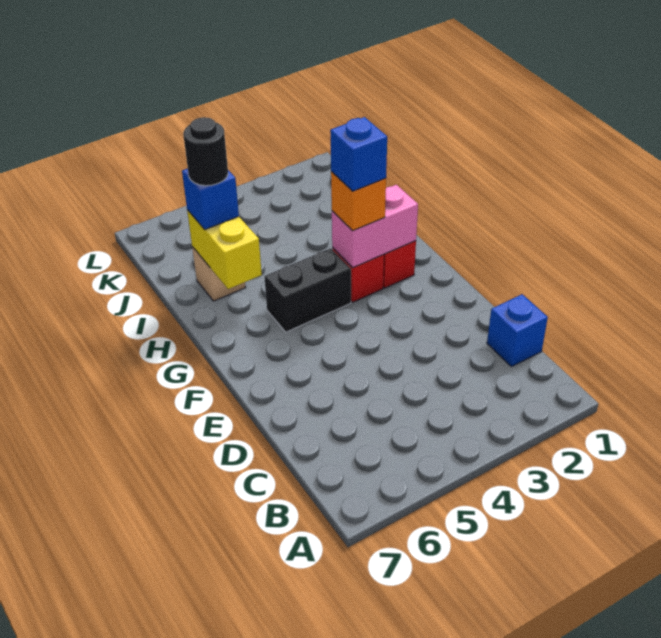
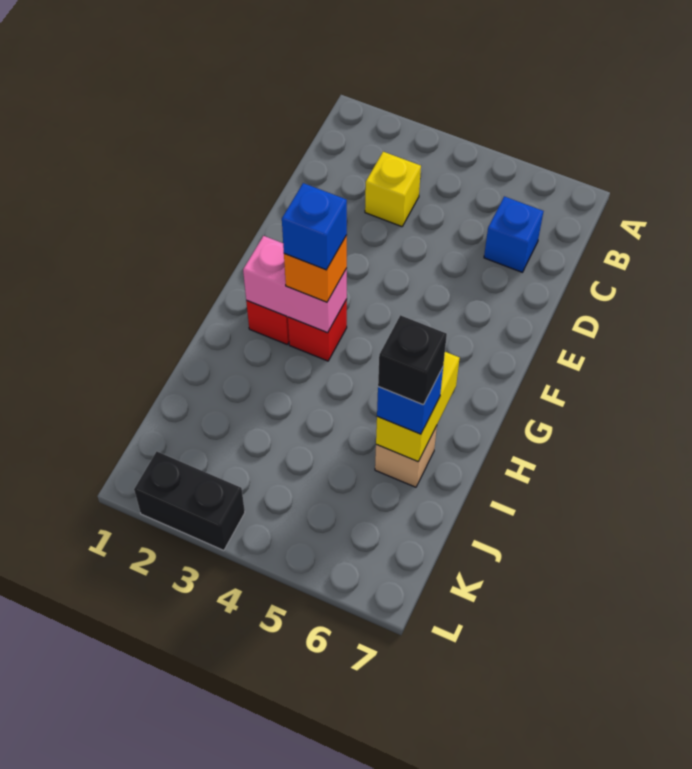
blue 1x1 brick [487,294,548,367] -> blue 1x1 brick moved to [484,196,543,272]
none -> yellow 1x1 brick [365,152,421,227]
black 1x2 brick [264,248,351,332] -> black 1x2 brick moved to [134,452,245,550]
black 1x1 round brick [183,117,228,186] -> black 1x1 brick [378,315,447,405]

